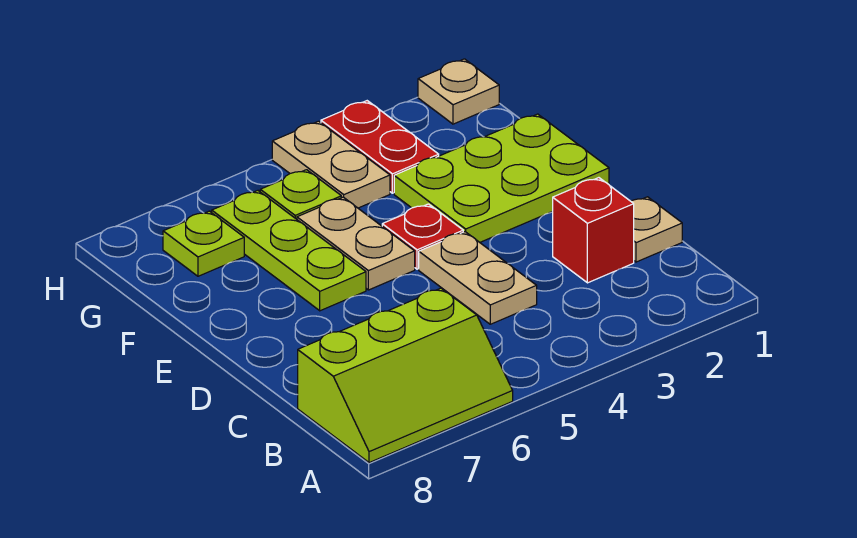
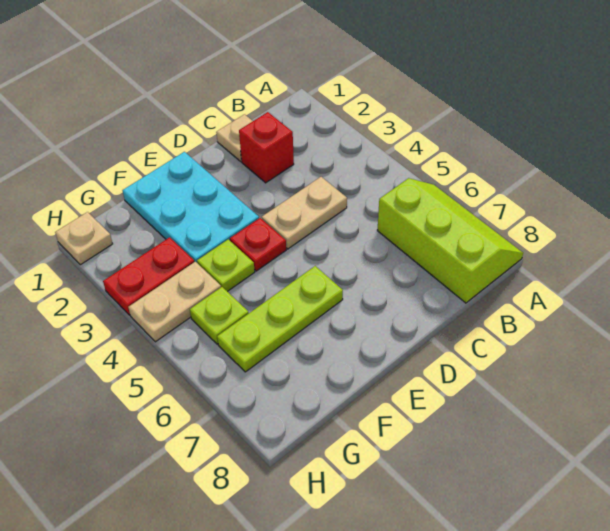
lime 2x3 plate [394,114,609,242] -> cyan 2x3 plate [123,152,259,263]
tan 1x2 plate [297,197,415,290] -> none
lime 1x1 plate [163,211,244,276] -> lime 1x1 plate moved to [197,239,255,291]

